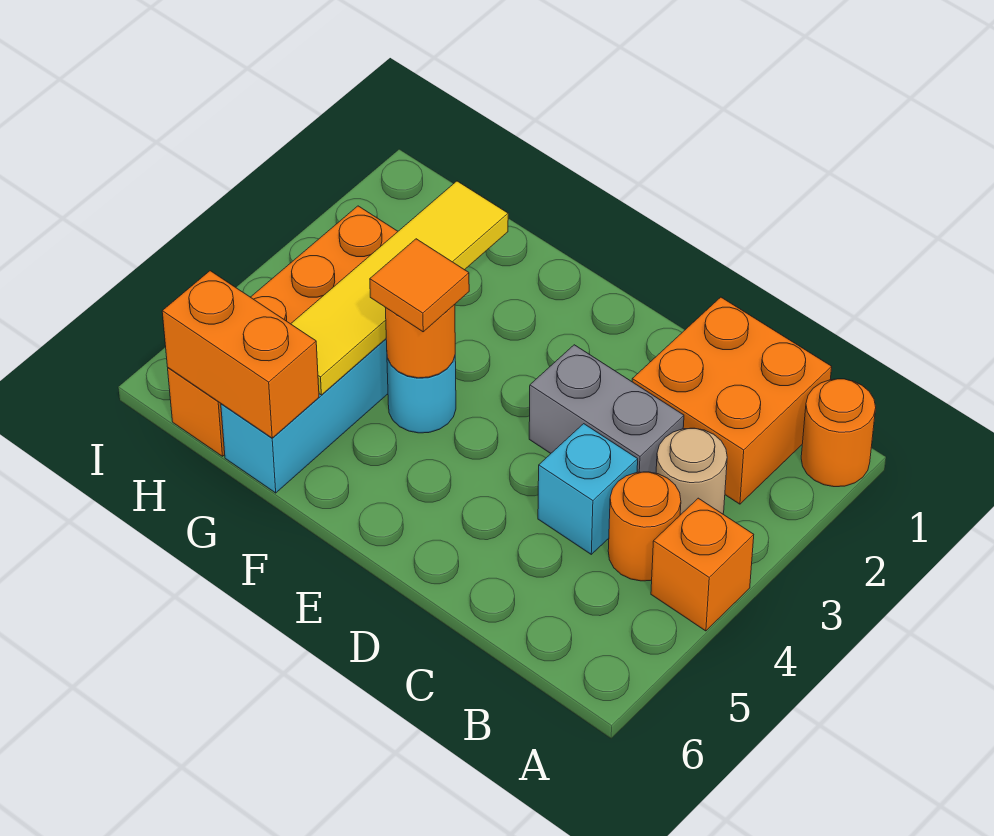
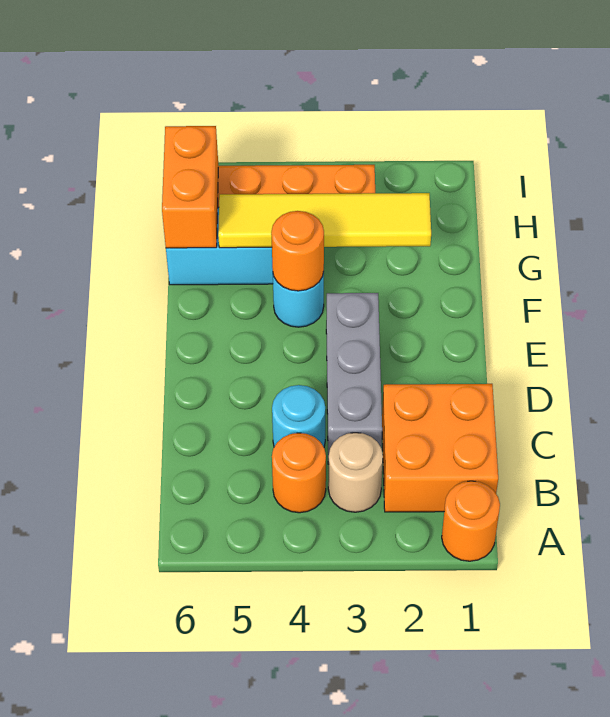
orange 1x1 brick [651,498,754,631] -> none
grey 1x2 brick [529,345,684,473] -> grey 1x3 brick [326,293,382,464]
cyan 1x1 brick [538,424,638,554] -> cyan 1x1 round brick [272,385,325,447]
orange 1x1 tile [370,239,469,332] -> none

